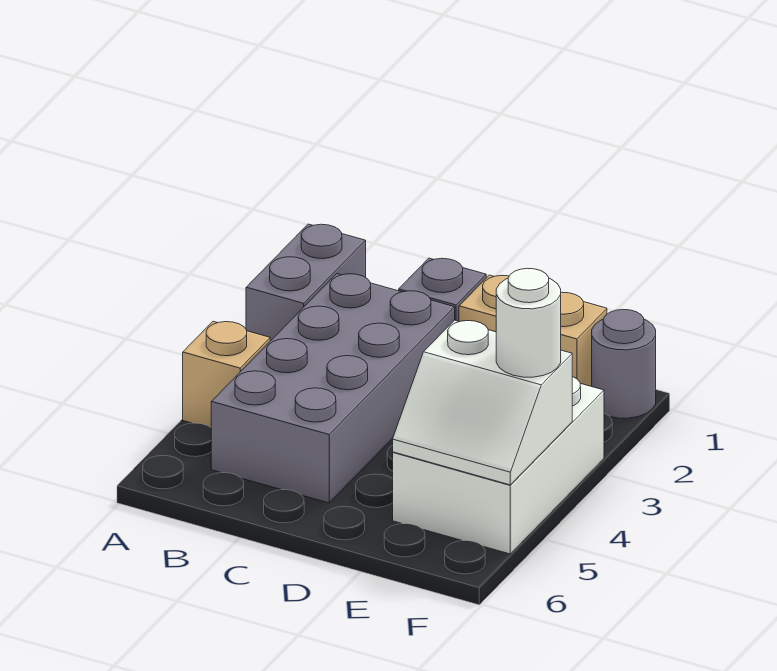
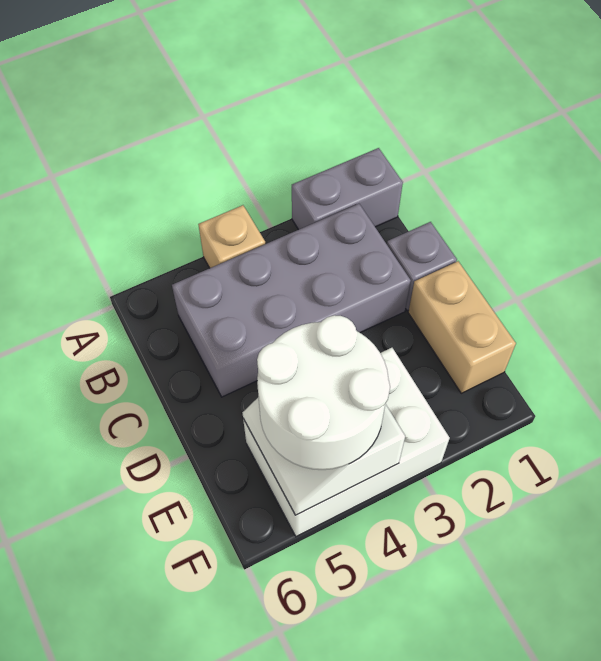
grey 1x1 round brick [592,310,656,418] -> none
white 1x1 round brick [496,268,561,377] -> white 2x2 round brick [257,315,390,470]

